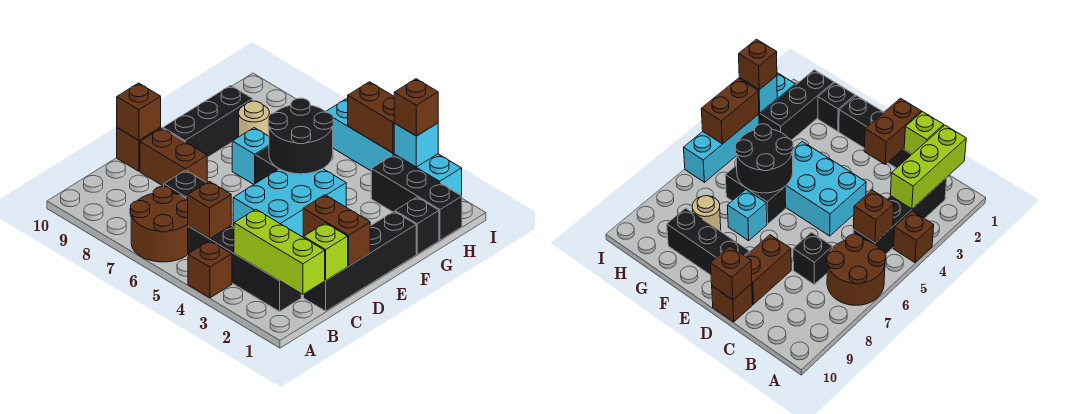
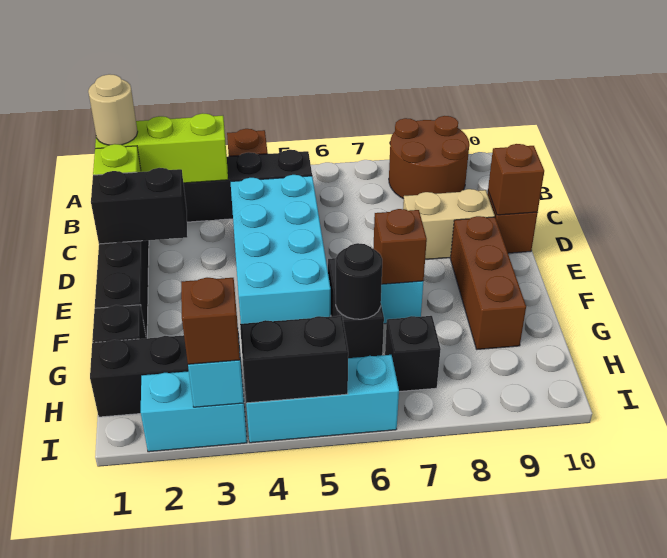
brown 2x2 round brick [131,187,188,262] -> brown 2x2 round brick moved to [389,116,469,199]
brown 1x1 brick [188,181,231,239] -> brown 1x1 brick moved to [373,209,427,284]
black 1x1 brick [164,170,206,199] -> black 1x1 brick moved to [385,316,441,392]
brown 1x2 brick [303,195,370,266] -> black 1x2 brick [91,168,187,244]
cyan 2x3 brick [233,169,346,237] -> cyan 2x4 brick [231,175,331,324]
brown 1x2 brick [140,128,207,186] -> tan 1x2 brick [403,189,495,259]
black 1x3 brick [163,86,253,157] -> brown 1x3 brick [451,216,526,349]
black 2x2 round brick [268,98,333,174] -> black 1x1 round brick [336,243,382,319]
tan 1x1 round brick [239,101,269,137] -> tan 1x1 round brick moved to [88,74,138,145]
brown 1x2 brick [348,82,394,153] -> black 1x2 brick [240,316,348,403]

